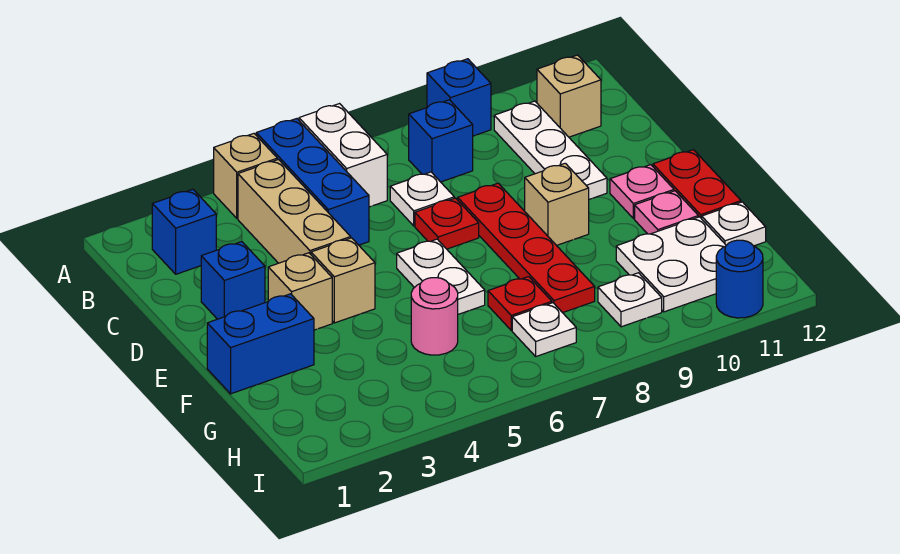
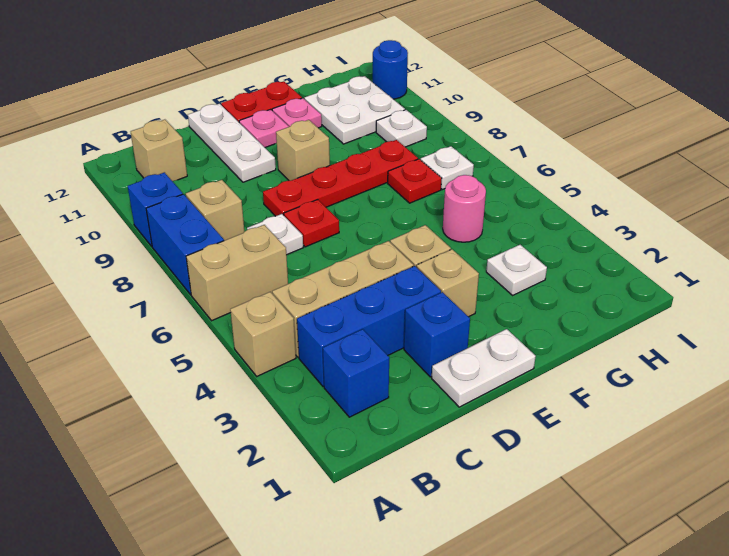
blue 1x3 brick [256,119,369,245] -> blue 1x3 brick moved to [297,266,441,387]
white 1x2 brick [299,104,387,207] -> tan 1x2 brick [186,225,288,321]
blue 1x1 brick [409,100,473,182] -> tan 1x1 brick [186,180,244,241]
white 1x3 plate [494,101,607,199] -> white 1x3 plate turned to [188,104,276,182]
white 1x2 plate [397,239,485,314] -> white 1x2 plate moved to [432,329,536,407]
blue 1x2 brick [207,294,314,394] -> blue 1x2 brick moved to [146,194,224,295]
white 1x1 plate [702,202,766,246] -> white 1x1 plate moved to [486,245,547,295]

